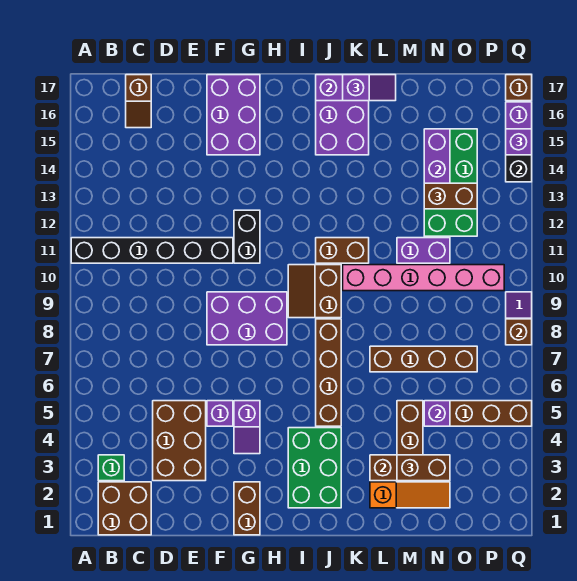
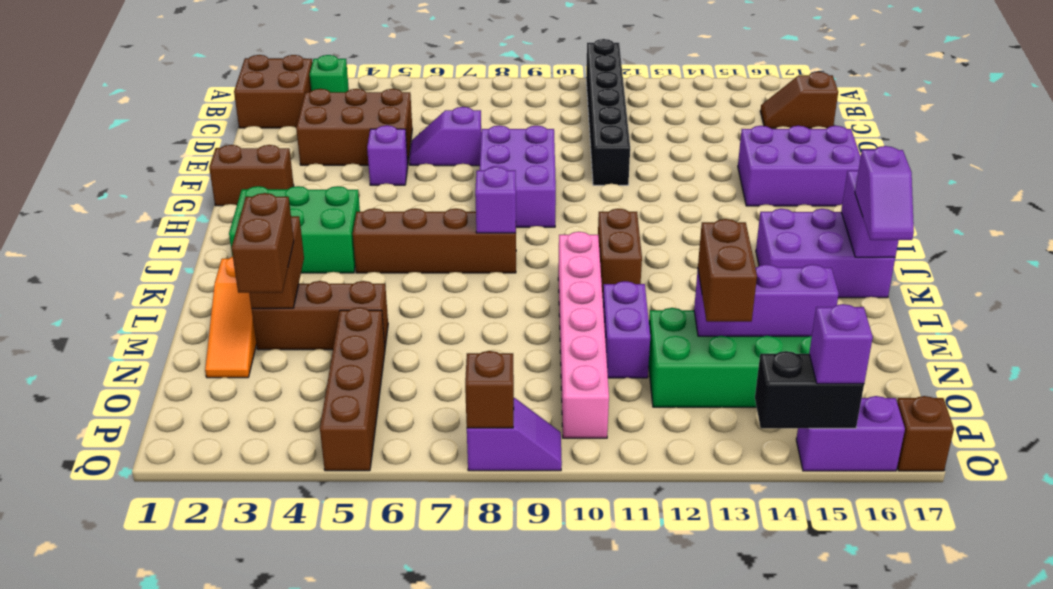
purple 1x2 slope [234,401,260,454] -> purple 1x2 slope moved to [409,107,481,166]
black 1x2 brick [234,210,260,263] -> none
brown 2x2 slope [288,265,341,318] -> none
brown 1x4 brick [370,346,477,372] -> none
purple 1x1 brick [424,401,450,426] -> purple 1x1 brick moved to [475,167,516,233]

